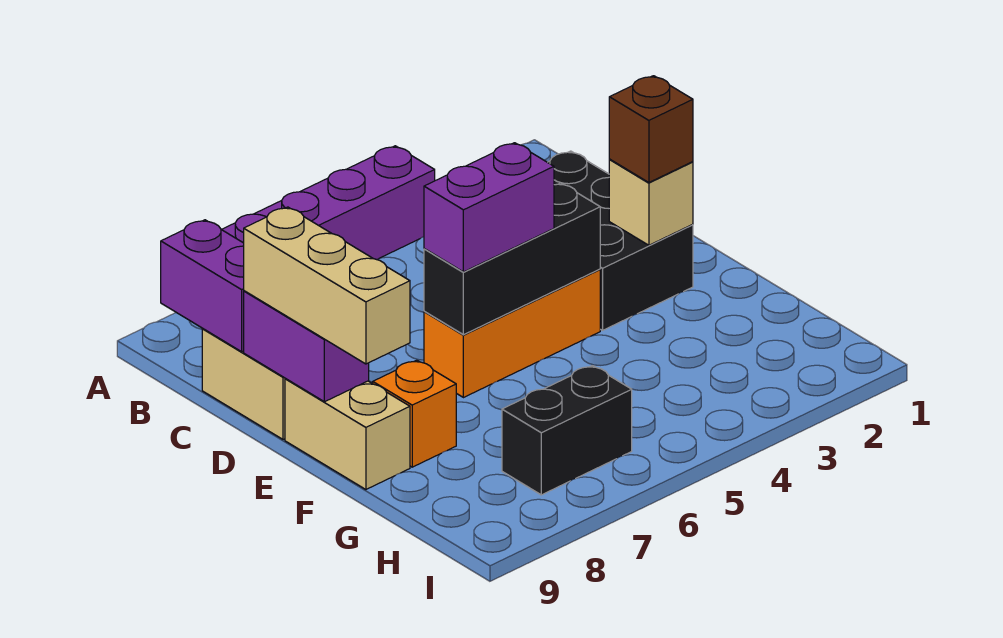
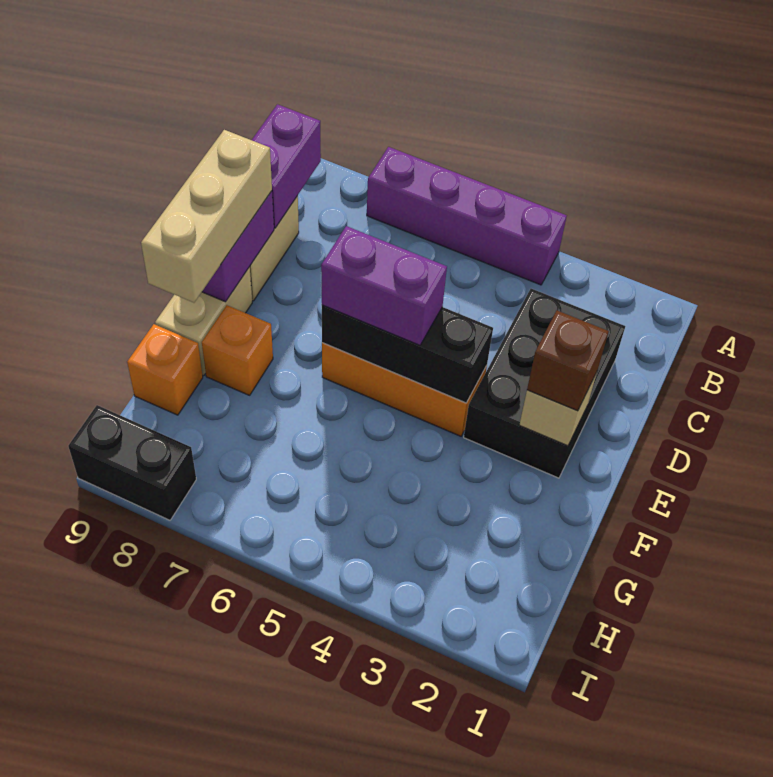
none -> orange 1x1 brick [127,324,203,415]
black 1x2 brick [502,366,632,495] -> black 1x2 brick moved to [68,405,196,520]

